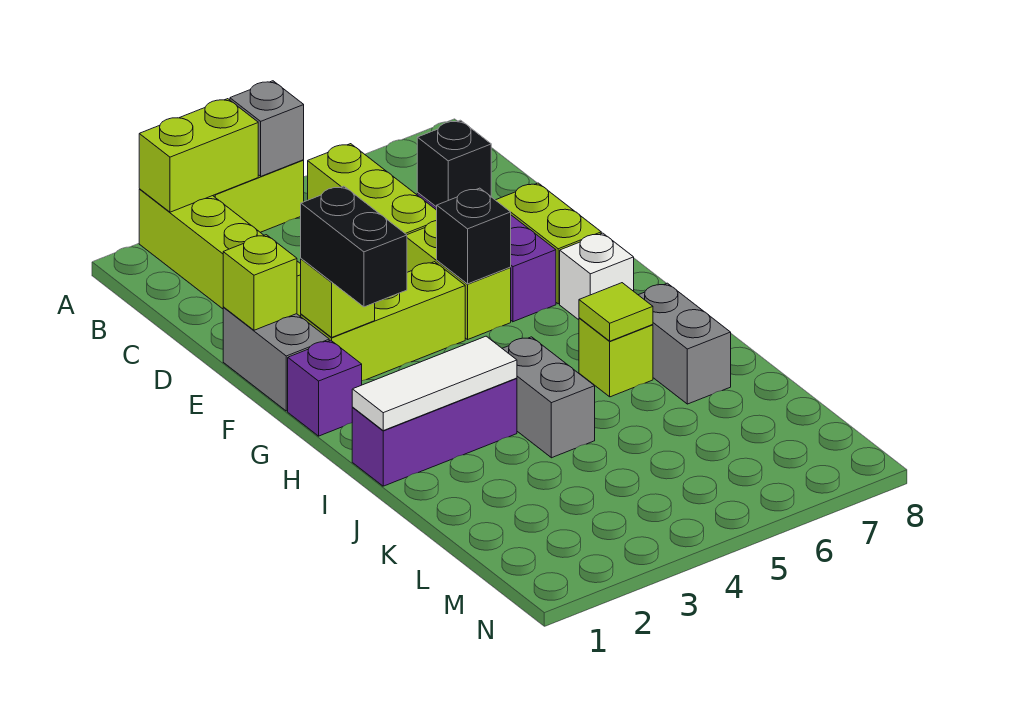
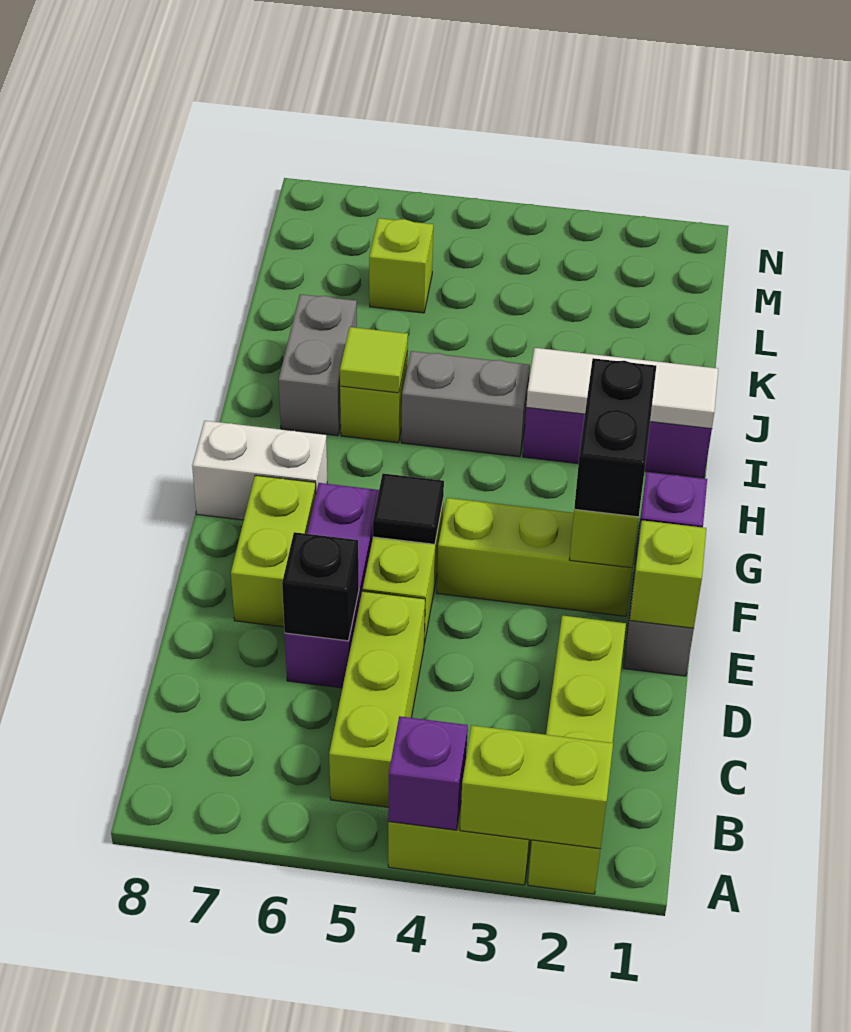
grey 1x1 brick [230,81,304,176] -> purple 1x1 brick [388,716,468,830]
black 1x1 brick [437,188,511,284] -> black 1x1 tile [373,473,444,544]
white 1x1 brick [560,233,634,320] -> white 1x2 brick [192,421,327,520]
grey 1x2 brick [502,337,595,458] -> grey 1x2 brick turned to [401,351,530,457]
none -> lime 1x1 brick [369,218,433,313]

